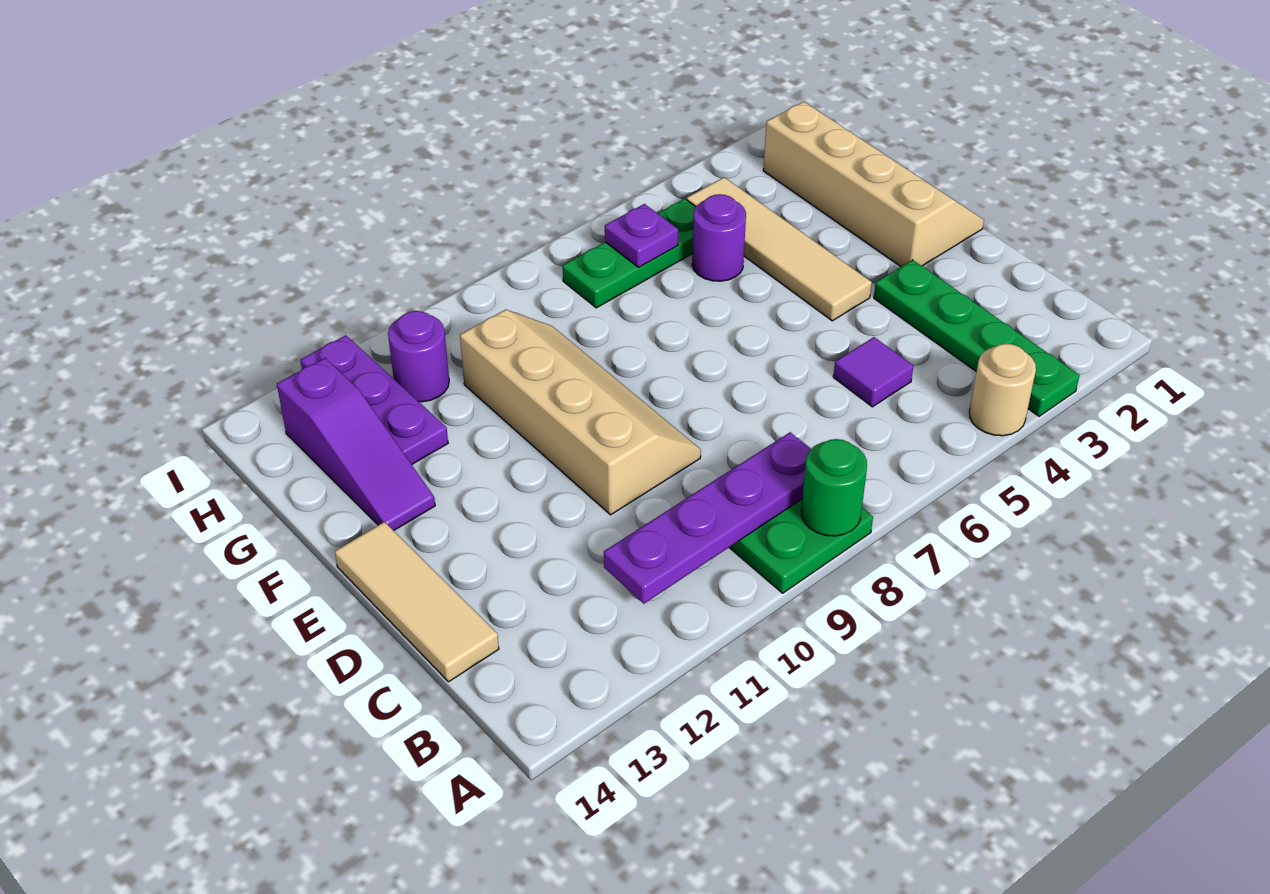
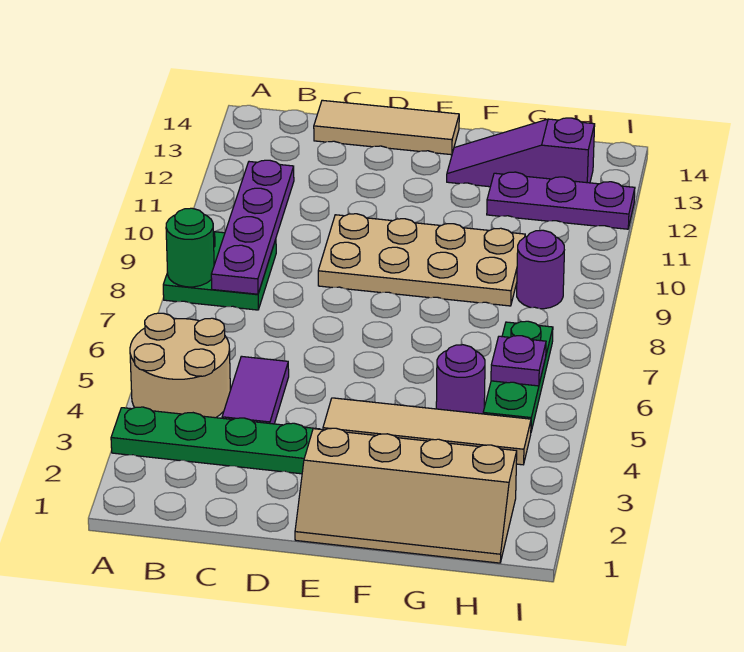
tan 1x1 round brick [969,344,1036,436] -> tan 2x2 round brick [130,313,230,418]
purple 1x1 tile [833,337,913,407] -> purple 1x2 tile [222,356,289,424]
tan 2x4 slope [460,309,701,515] -> tan 2x4 plate [318,214,525,306]
purple 1x1 round brick [388,311,449,402] -> purple 1x1 round brick moved to [517,230,564,309]

